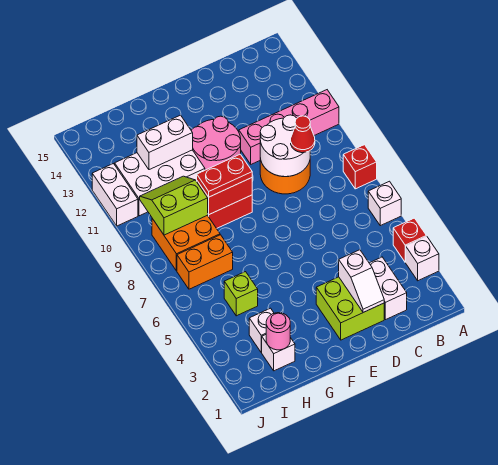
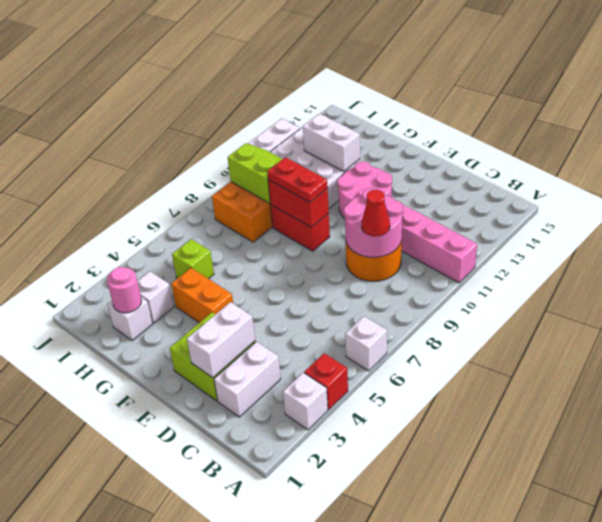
red 1x1 brick [343,145,377,189] -> none
white 2x2 round brick [260,115,310,177] -> pink 2x2 round brick [344,188,403,257]
white 1x2 slope [339,250,384,312] -> white 1x2 brick [187,302,255,378]
orange 1x2 brick [177,235,233,289] -> orange 1x2 brick moved to [171,268,233,323]

